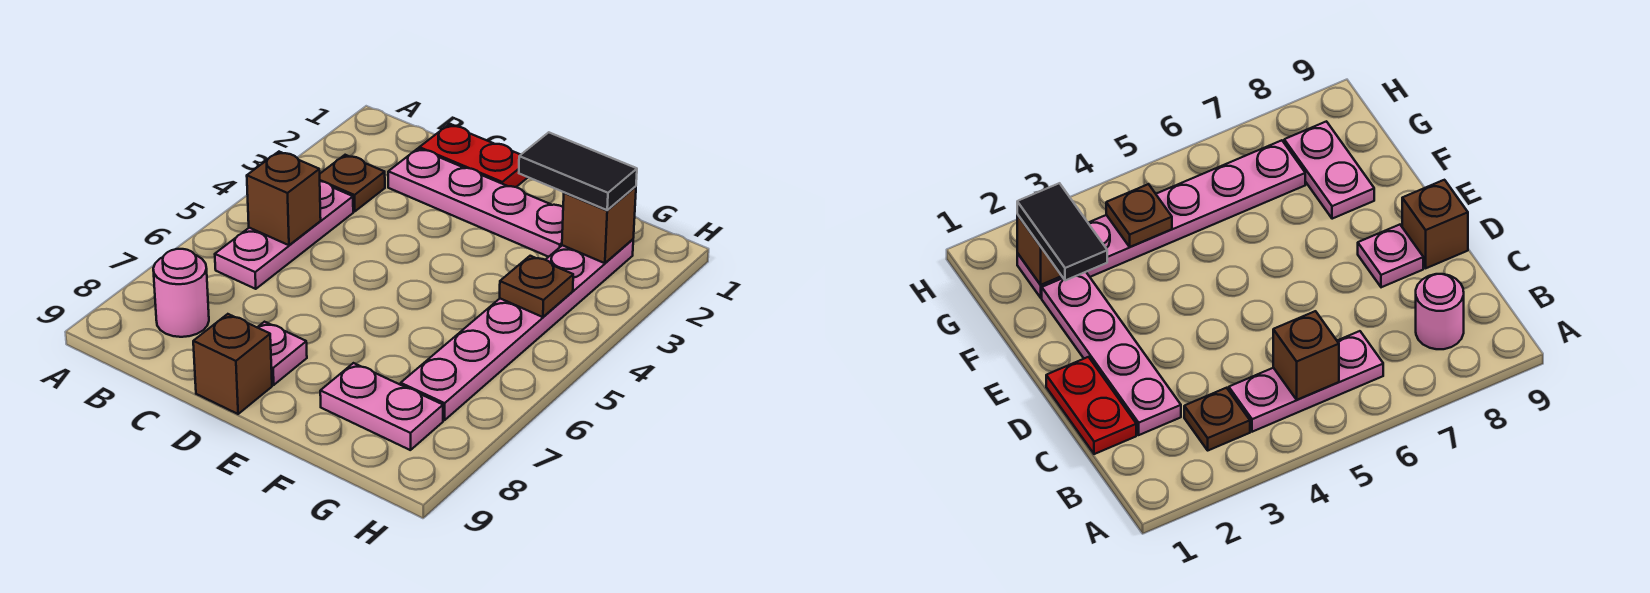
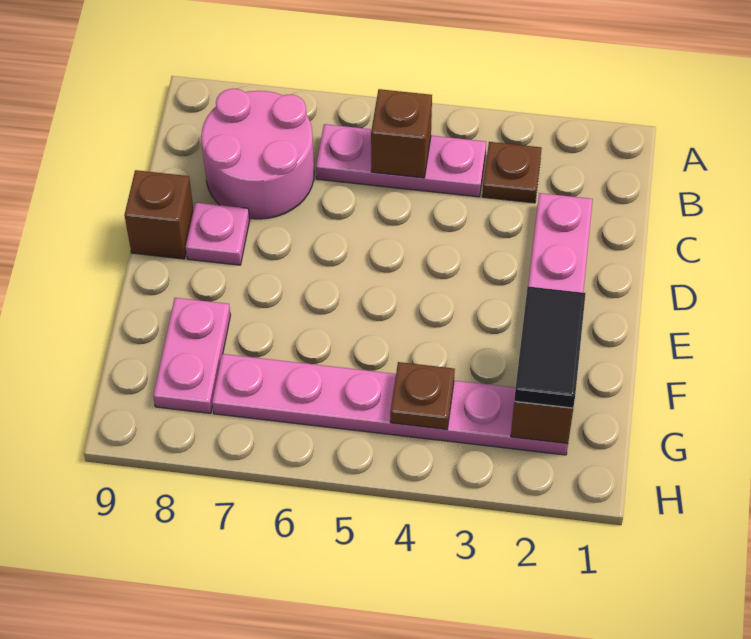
pink 1x1 round brick [153,249,209,337] -> pink 2x2 round brick [201,89,314,219]
red 1x2 plate [419,125,528,187] -> none

